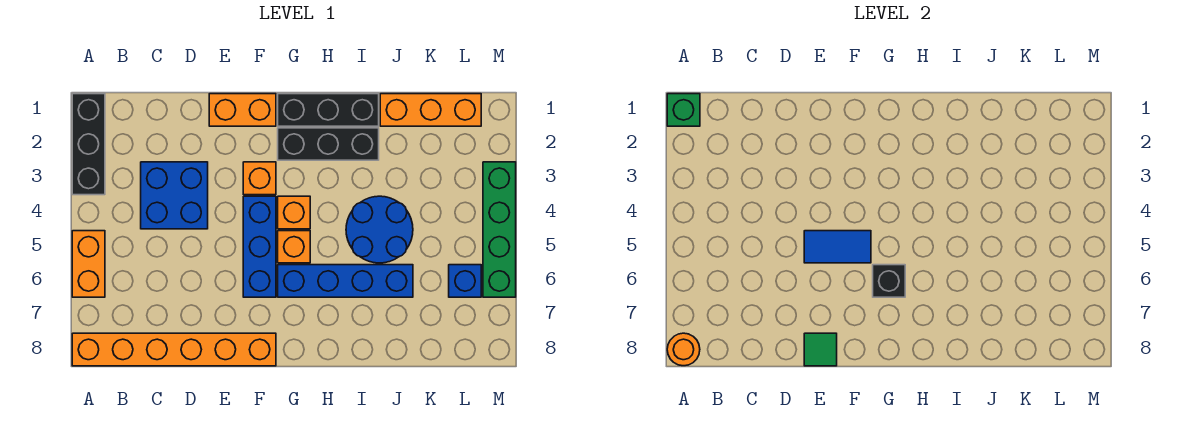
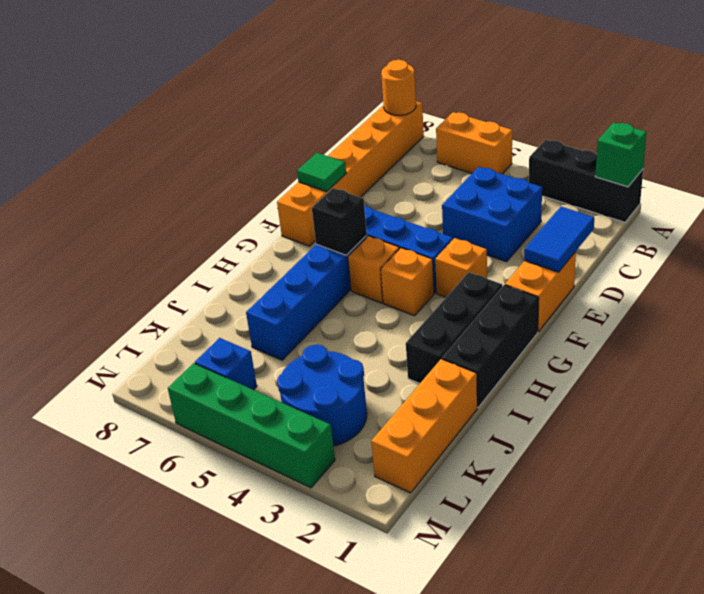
blue 1x2 tile [804,231,871,263] -> blue 1x2 tile moved to [524,207,594,272]
blue 2x2 round brick [346,196,413,263] -> blue 2x2 round brick moved to [277,345,367,446]

